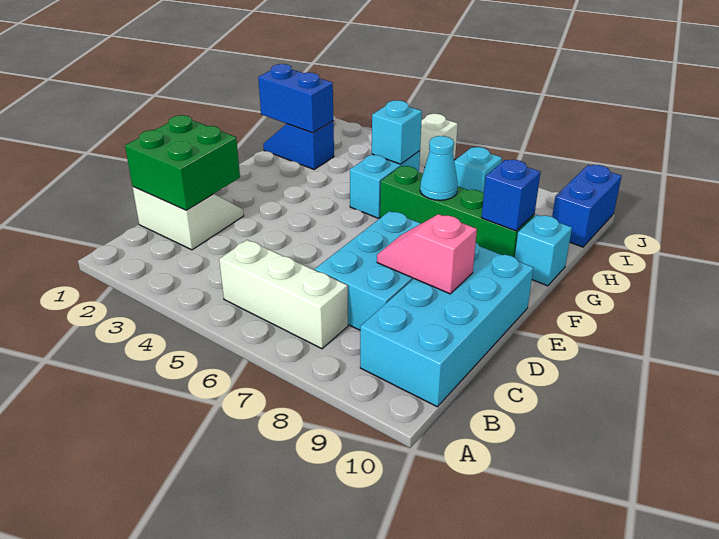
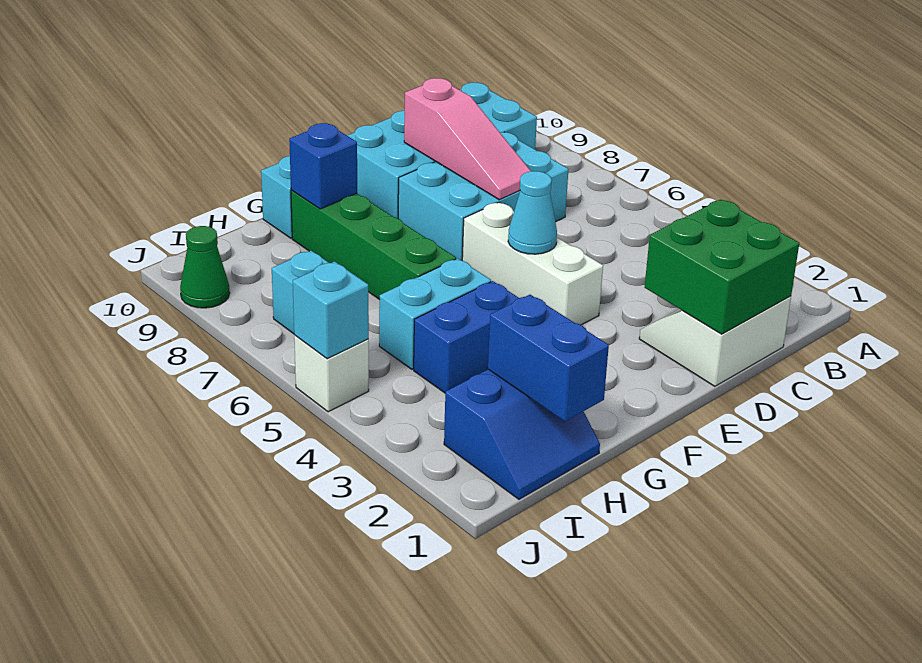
white 1x3 brick [219,240,348,349] -> white 1x3 brick moved to [462,202,603,325]
white 2x2 slope [133,187,244,250] -> white 2x2 slope turned to [639,296,791,386]
pink 1x2 slope [377,214,477,294] -> pink 1x3 slope [404,78,531,200]
cyan 1x1 cone [420,136,458,200] -> cyan 1x1 cone moved to [508,171,557,254]
blue 1x2 slope [263,121,334,169] -> blue 2x2 slope [444,369,600,499]
cyan 1x1 brick [372,100,422,164] -> cyan 1x1 brick moved to [293,261,369,359]
blue 1x2 brick [552,165,622,247] -> blue 1x2 brick moved to [414,281,519,393]
none -> green 1x1 cone [180,226,230,308]

